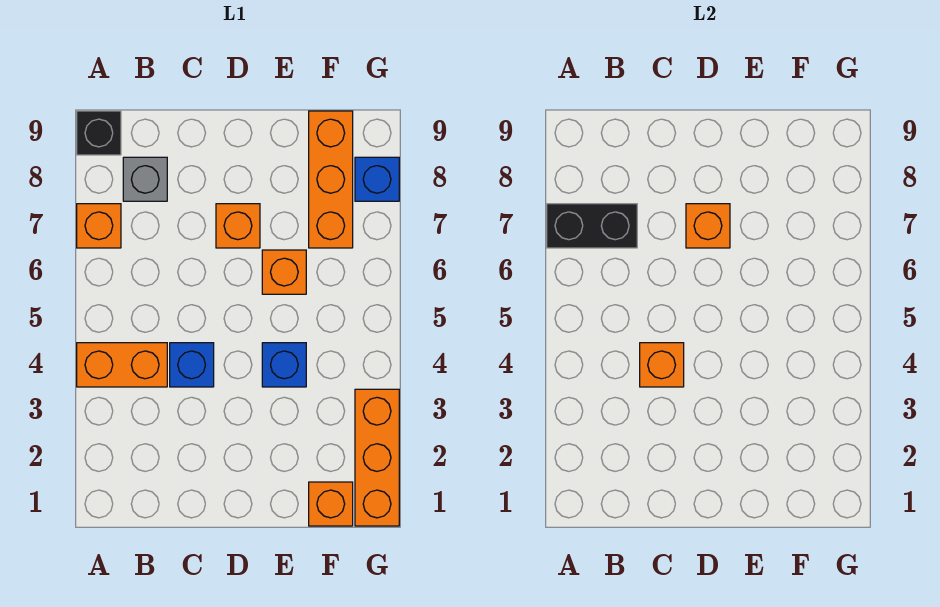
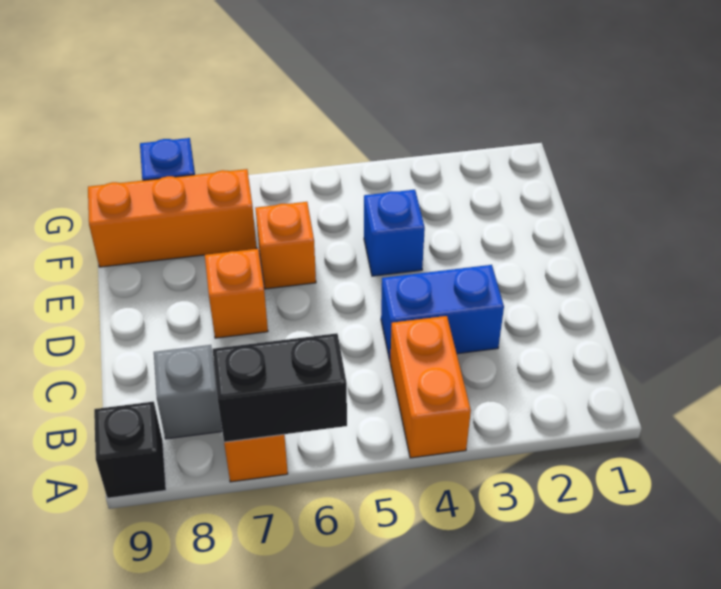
black 1x2 brick [547,204,637,248] -> black 1x2 brick turned to [212,333,347,442]
blue 1x1 brick [170,343,214,387] -> blue 1x2 brick [381,265,504,360]
orange 1x1 brick [640,343,684,387] -> none
orange 1x1 brick [686,204,730,248] -> none
orange 1x1 brick [309,482,353,526] -> none
orange 1x3 brick [355,389,399,526] -> none

